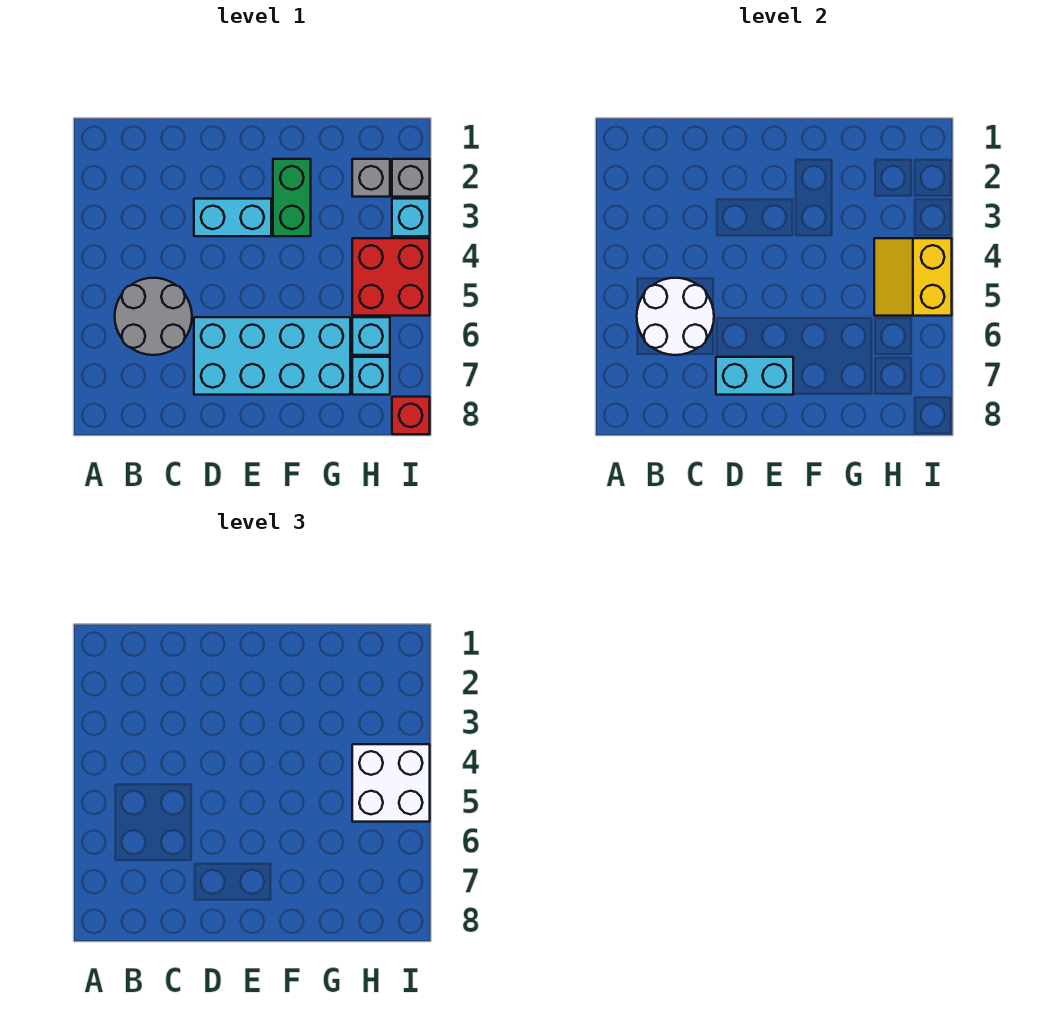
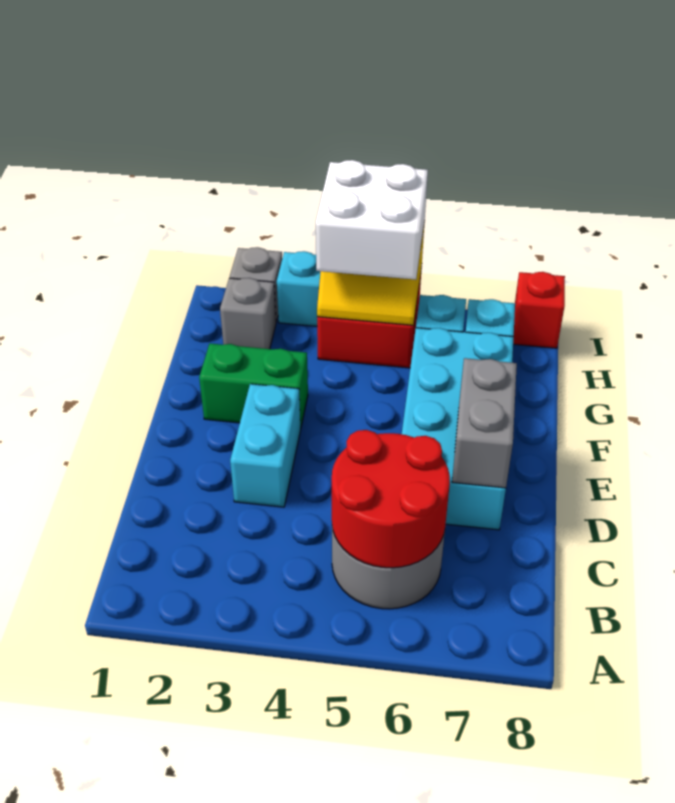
white 2x2 round brick [637,278,714,355] -> red 2x2 round brick [332,430,450,568]
cyan 1x2 brick [716,357,793,395] -> grey 1x2 brick [452,358,517,488]

